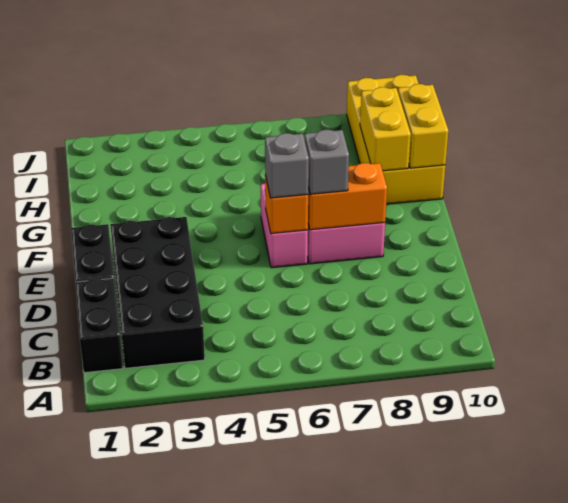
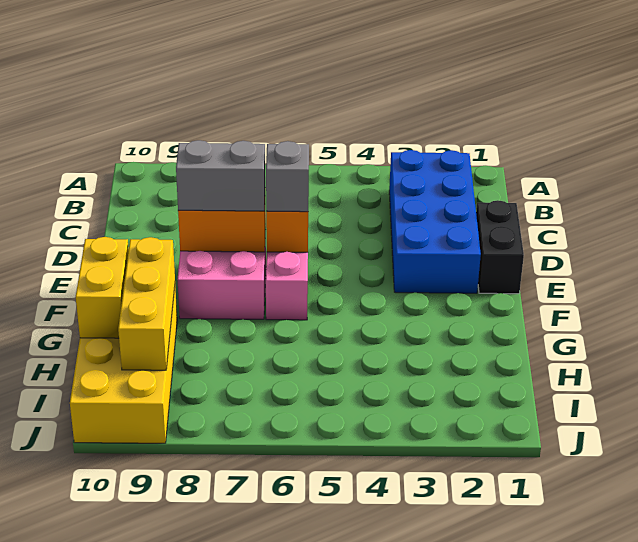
black 1x2 brick [75,278,123,373] -> none
black 2x4 brick [110,217,205,368] -> blue 2x4 brick [389,150,481,293]
grey 1x1 brick [305,130,349,194] -> grey 1x2 brick [176,140,265,211]
yellow 1x2 brick [360,87,411,171] -> yellow 1x3 brick [118,237,175,370]

